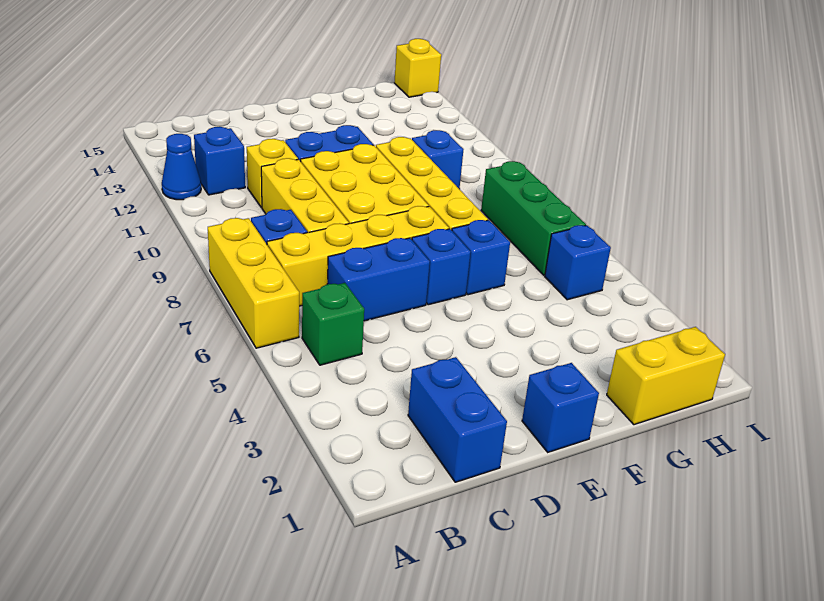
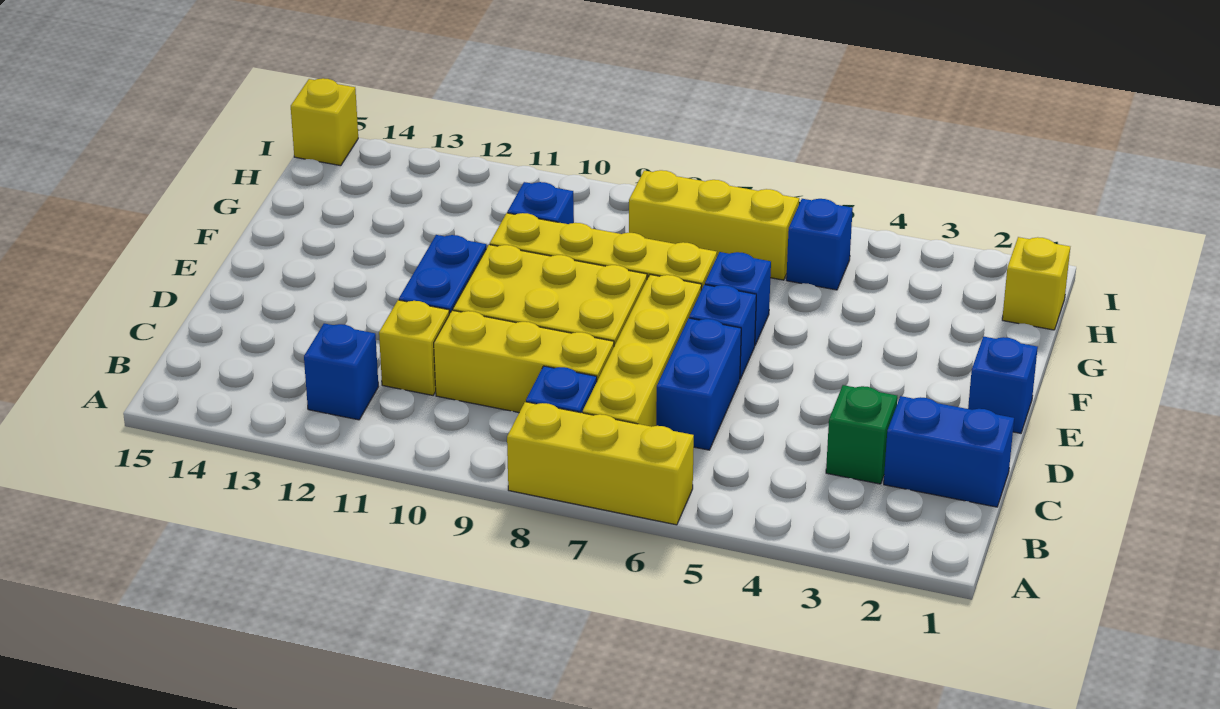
blue 1x1 cone [162,134,201,200] -> none
green 1x1 brick [302,283,364,365] -> green 1x1 brick moved to [826,385,897,484]
yellow 1x2 brick [607,327,725,425] -> yellow 1x1 brick [1002,237,1070,330]
green 1x3 brick [481,161,586,275] -> yellow 1x3 brick [629,170,799,280]

